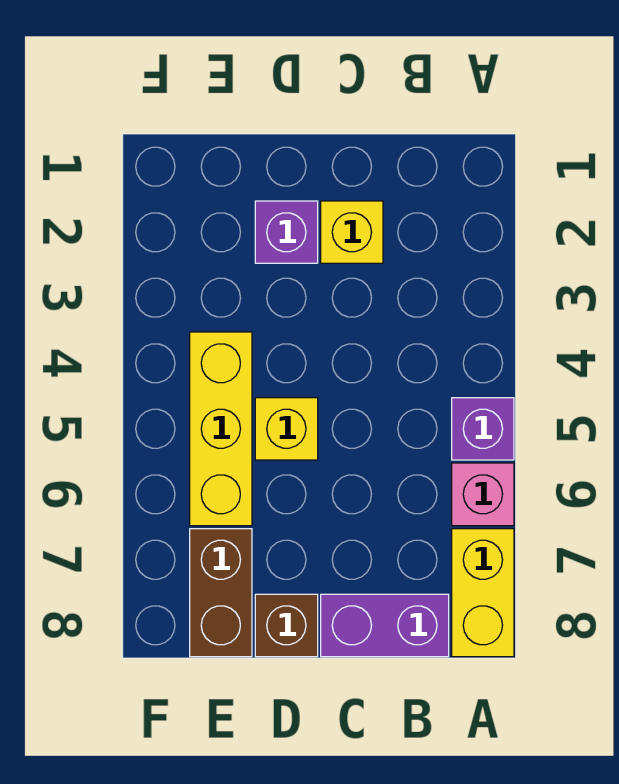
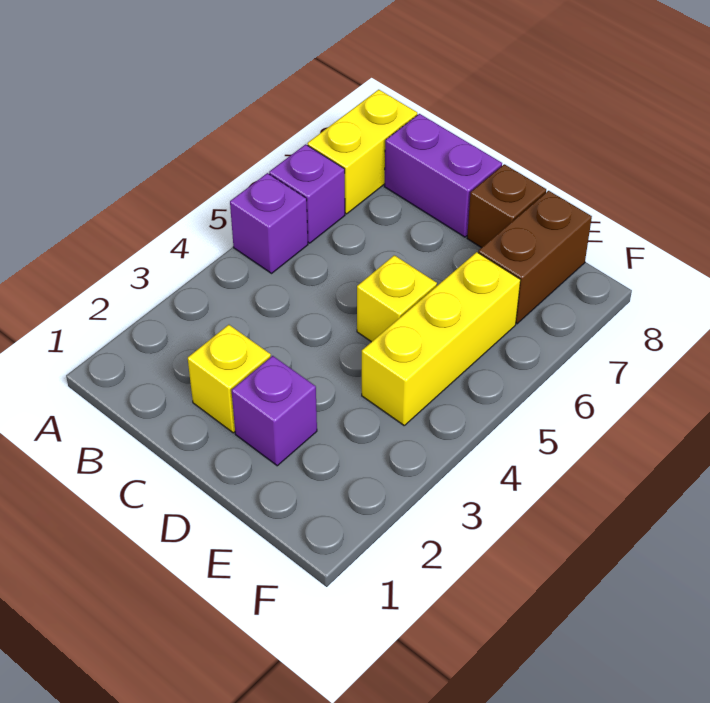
pink 1x1 brick [452,463,514,526] -> purple 1x1 brick [269,144,345,243]

